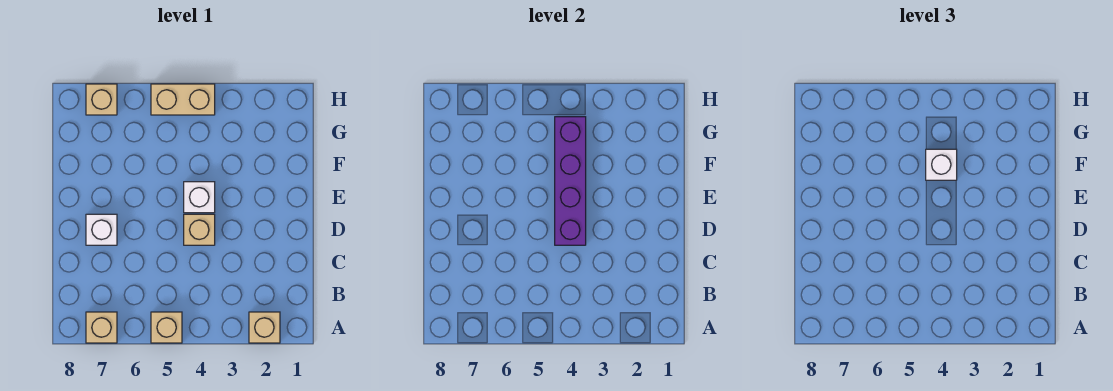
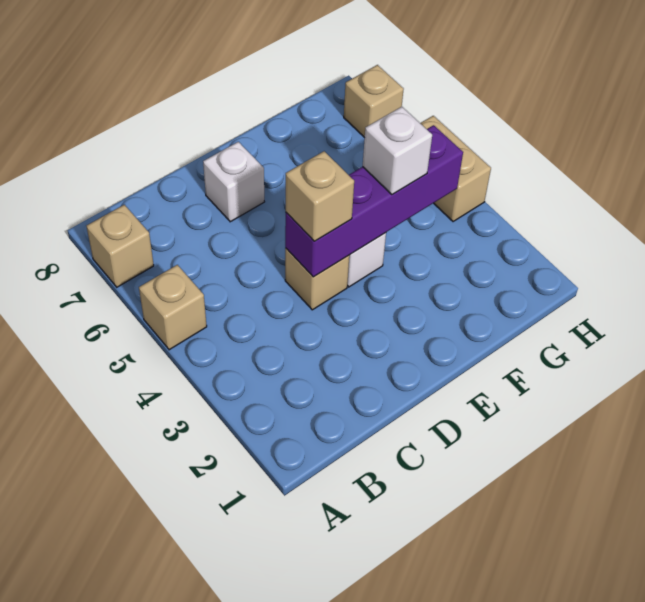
tan 1x1 brick [249,312,280,343] -> tan 1x1 brick moved to [286,151,354,241]

